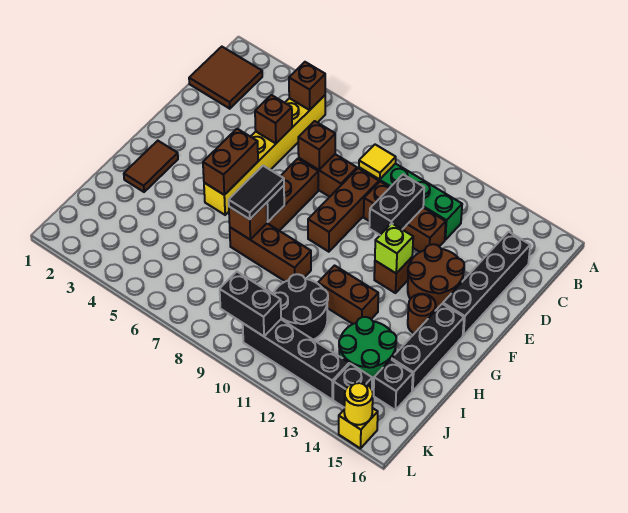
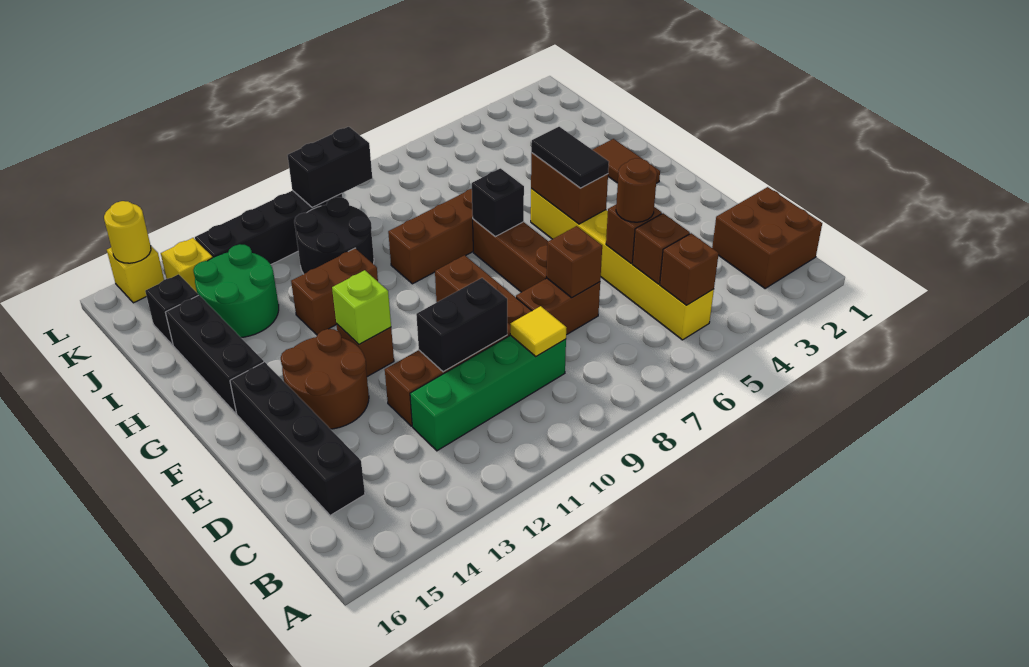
brown 2x2 tile [189,47,262,109] -> brown 2x2 brick [712,187,822,289]
black 1x2 brick [369,175,424,235] -> black 1x2 brick turned to [416,278,507,372]
black 1x2 tile [229,166,284,219] -> black 1x2 tile moved to [531,127,609,188]
brown 1x1 round brick [408,294,436,333] -> brown 1x1 round brick moved to [616,158,657,222]
brown 1x1 brick [229,203,267,239] -> brown 1x1 brick moved to [632,213,690,284]
black 1x1 brick [333,364,372,407] -> yellow 1x1 brick [161,238,212,292]

